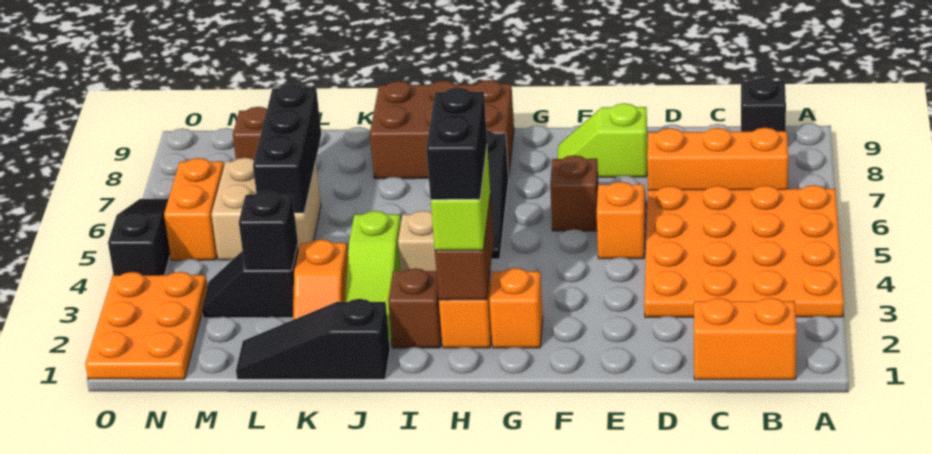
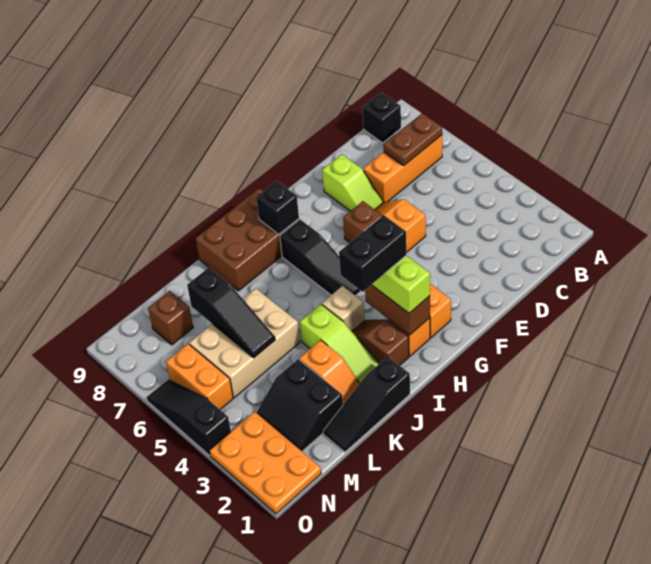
orange 4x4 plate [644,185,844,317] -> none
orange 1x2 brick [694,298,796,380] -> none
none -> brown 1x2 plate [383,113,442,166]
lime 1x2 slope [557,103,648,177] -> lime 1x2 slope turned to [322,154,383,211]
black 1x2 brick [426,88,487,200] -> black 1x2 brick turned to [339,215,406,292]
black 1x2 slope [202,245,299,318] -> black 2x2 slope [257,359,343,451]
black 1x1 brick [239,191,298,270] -> black 1x1 brick moved to [256,181,299,234]
tan 2x2 brick [212,158,321,260] -> tan 2x3 brick [189,289,300,398]
black 1x3 brick [253,84,321,213] -> black 1x3 slope [187,268,275,358]

